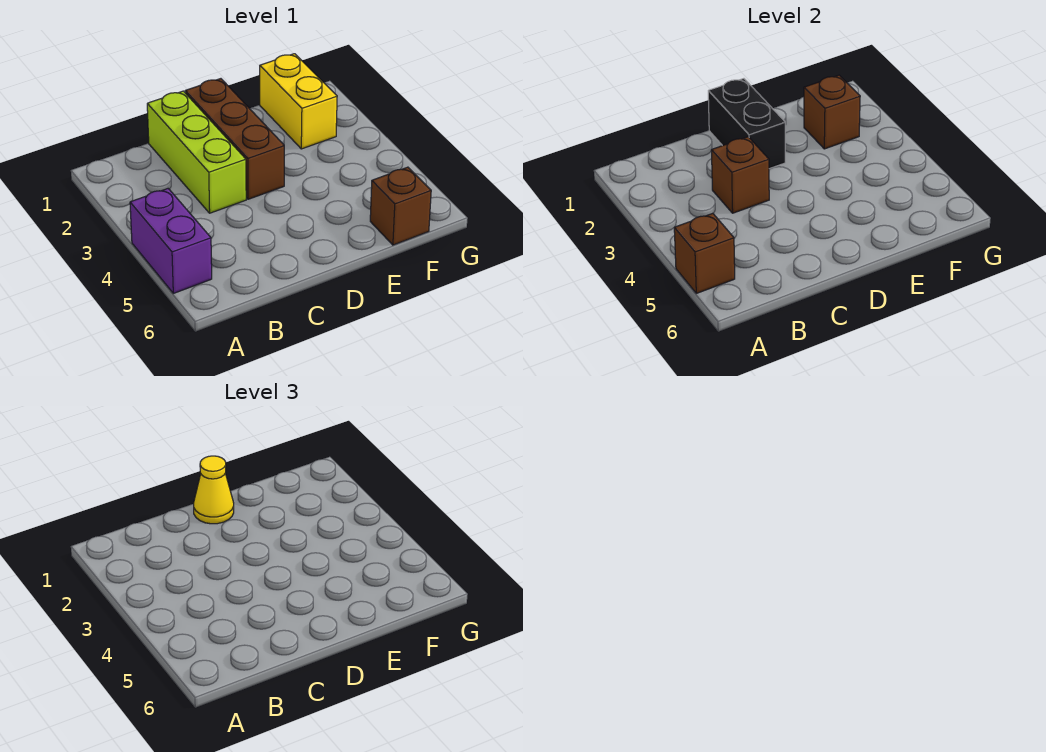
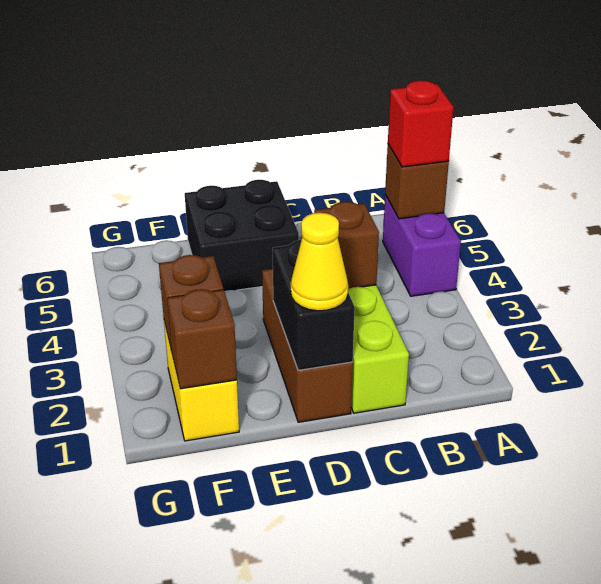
none -> red 1x1 brick [388,81,454,167]
none -> black 2x2 brick [185,180,299,291]
brown 1x1 brick [370,167,431,245] -> brown 1x1 brick moved to [167,289,237,389]

